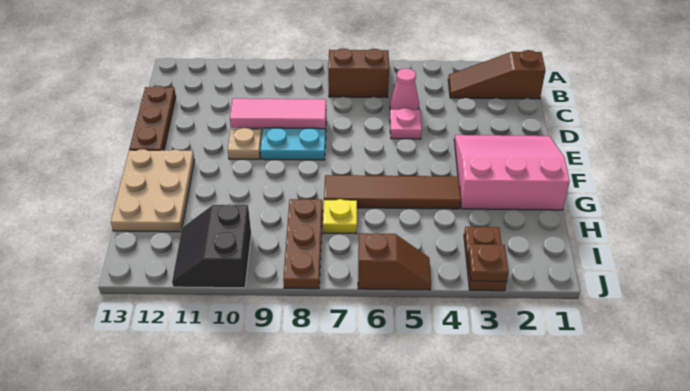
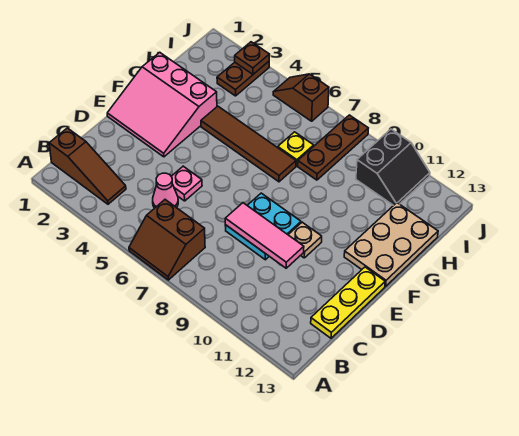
brown 1x3 plate [129,86,176,150] -> yellow 1x3 plate [311,267,385,338]

